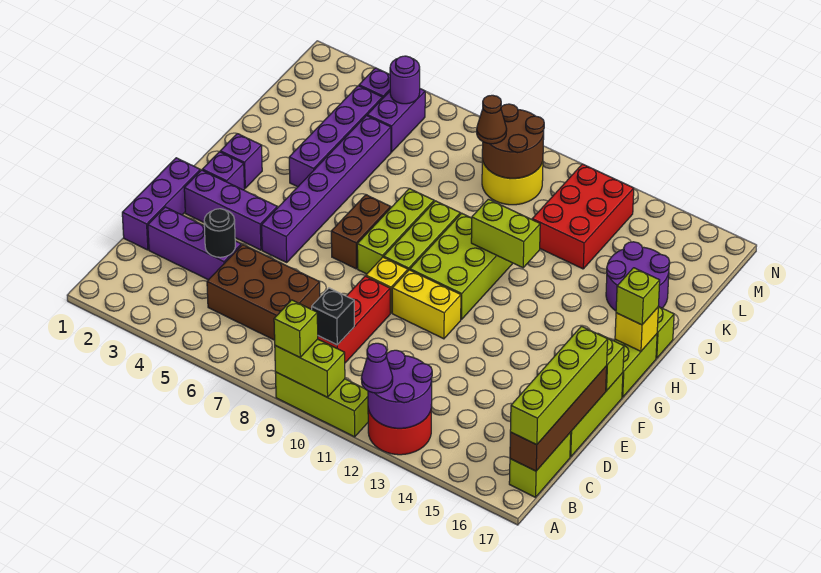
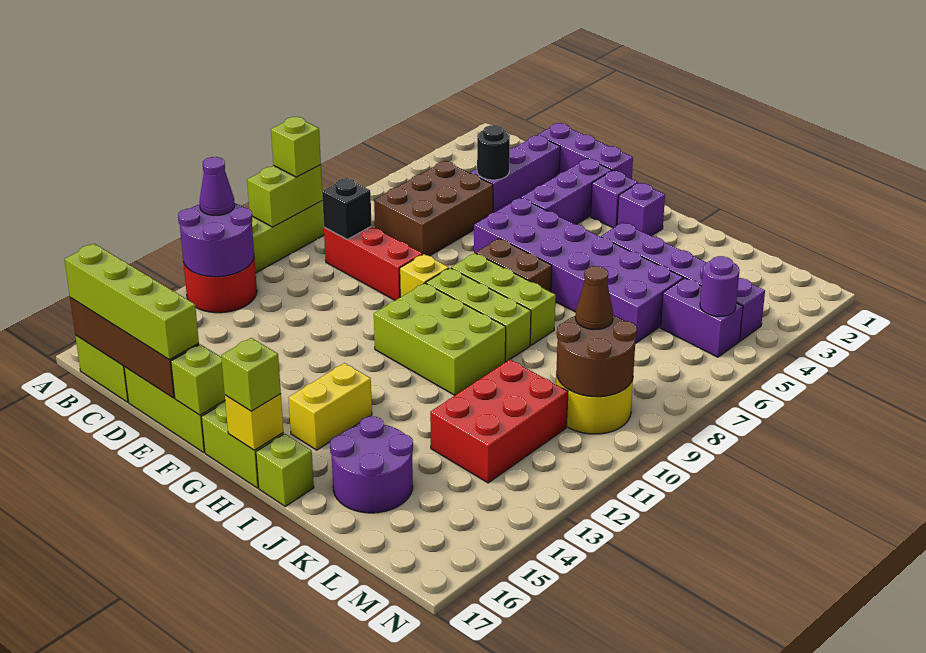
purple 1x6 brick [261,116,391,262] -> purple 2x6 brick [474,198,683,343]
yellow 1x2 brick [392,270,461,339] -> yellow 1x2 brick moved to [288,363,372,450]
lime 1x2 brick [471,199,540,268] -> none
red 2x3 brick [532,164,634,269] -> red 2x3 brick turned to [430,360,568,483]

